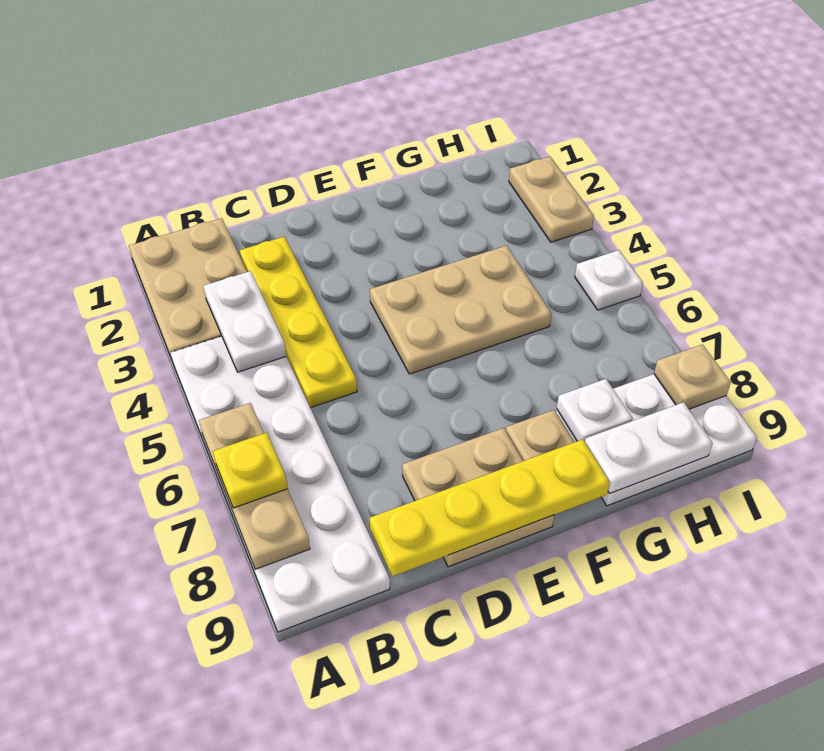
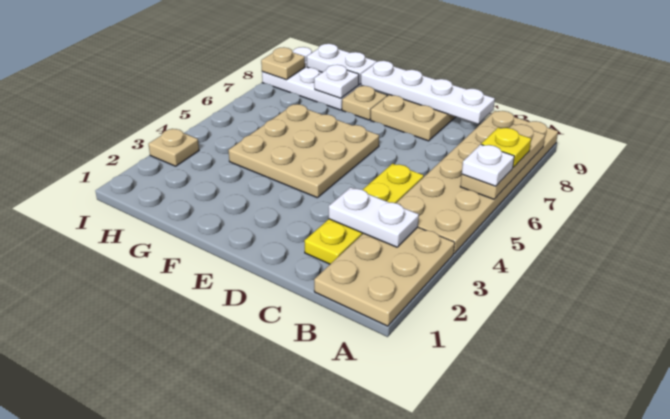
white 2x6 plate [171,336,390,632] -> tan 2x6 plate [397,111,558,253]
white 1x2 plate [203,271,286,372] -> white 1x2 plate turned to [329,187,419,247]
yellow 1x4 plate [370,439,610,576] -> white 1x4 plate [361,61,495,124]
tan 2x3 plate [370,246,551,374] -> tan 3x3 plate [228,104,379,198]
tan 1x2 plate [509,157,594,242] -> tan 1x1 plate [149,129,199,166]
white 1x1 plate [575,250,643,310] -> white 1x1 plate moved to [462,144,514,186]

